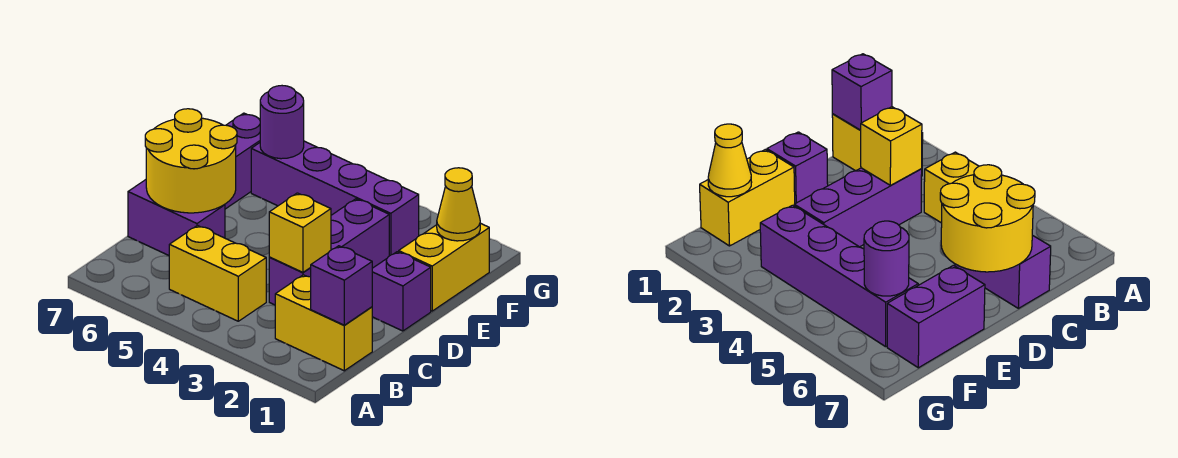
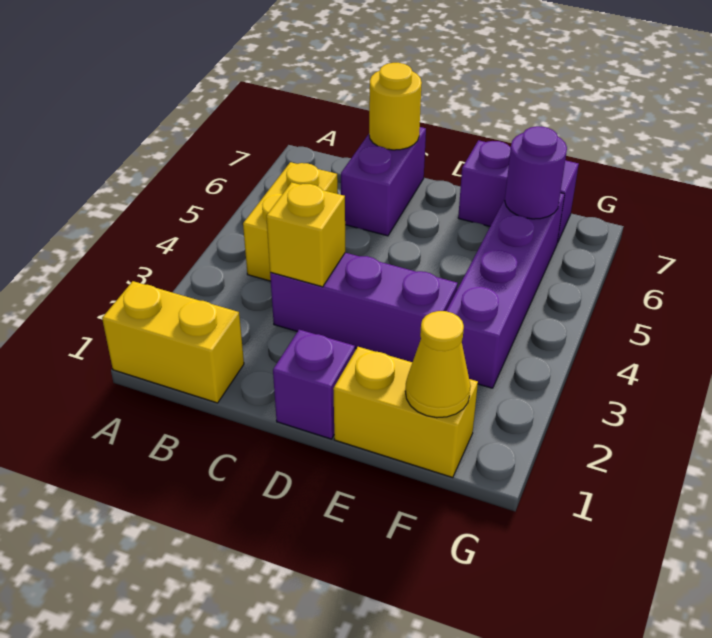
yellow 1x2 brick [275,275,372,371] -> yellow 1x2 brick turned to [102,281,244,403]
purple 1x1 brick [311,246,372,325] -> none
yellow 2x2 round brick [145,109,237,213] -> yellow 1x1 round brick [369,63,422,150]

